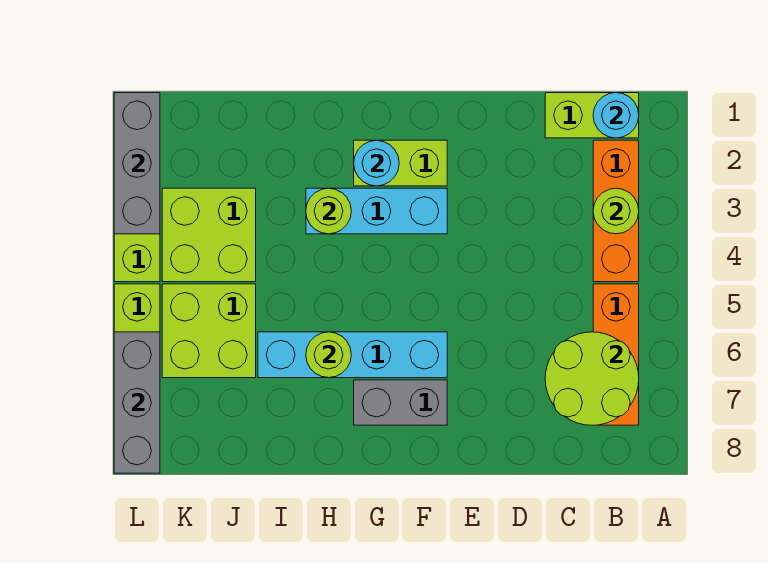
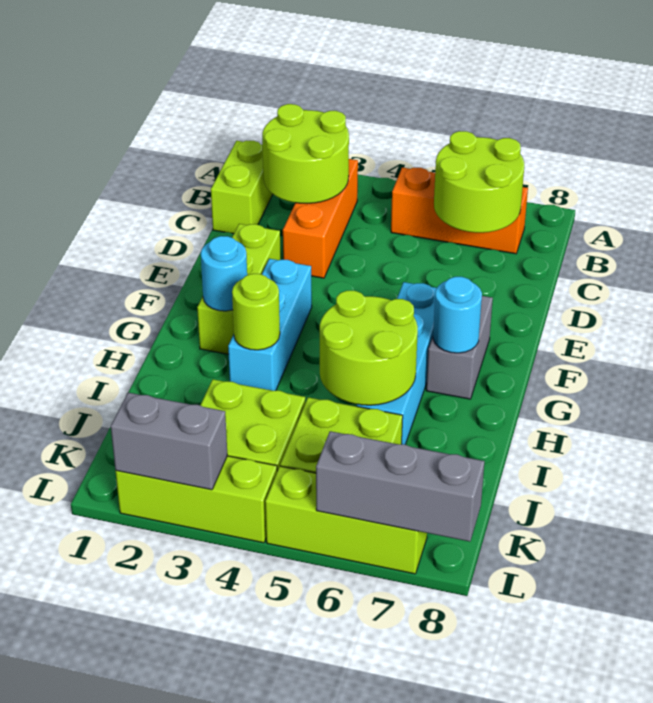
cyan 1x1 round brick [593,93,639,138] -> cyan 1x1 round brick moved to [433,277,482,353]
orange 1x3 brick [593,140,639,282] -> orange 1x3 brick turned to [283,159,358,278]
lime 1x1 round brick [593,188,639,234] -> lime 2x2 round brick [262,104,349,204]
lime 1x2 brick [354,140,447,186] -> lime 1x3 brick [197,224,281,354]
lime 1x1 round brick [306,332,351,378] -> lime 2x2 round brick [320,291,418,405]
grey 1x3 brick [114,93,160,234] -> grey 1x2 brick [111,393,227,490]

